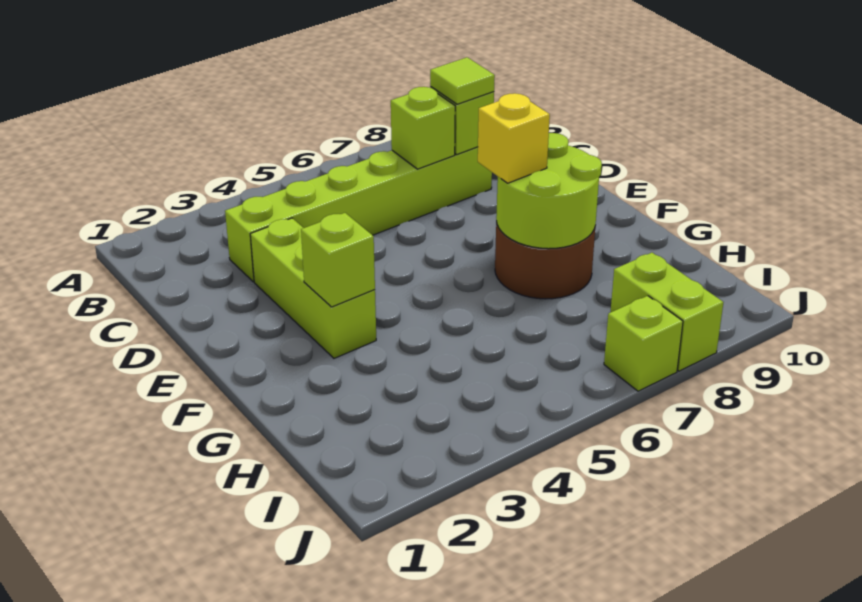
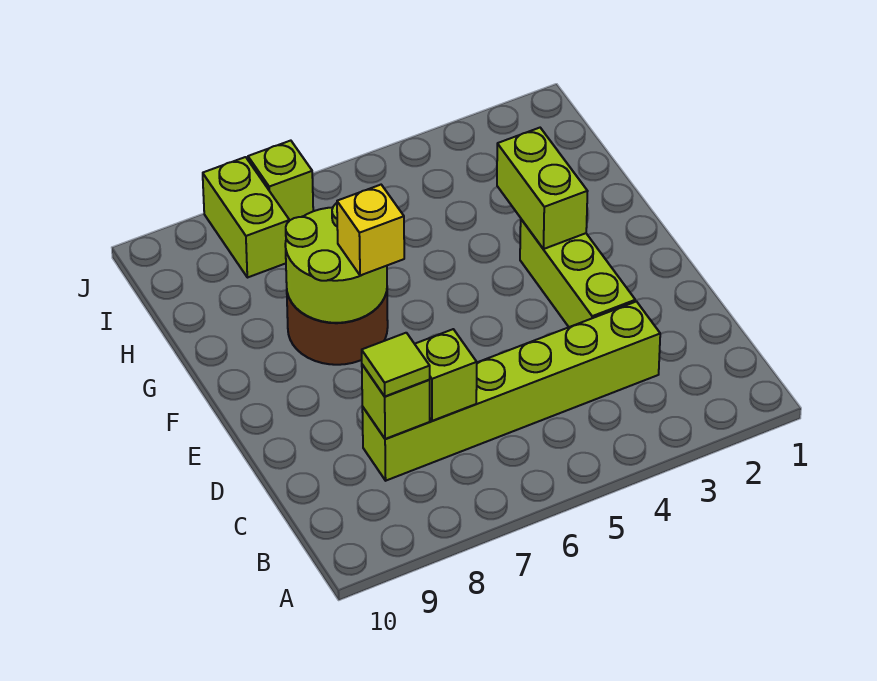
lime 1x1 brick [301,213,375,307] -> lime 1x2 brick [497,128,588,249]

